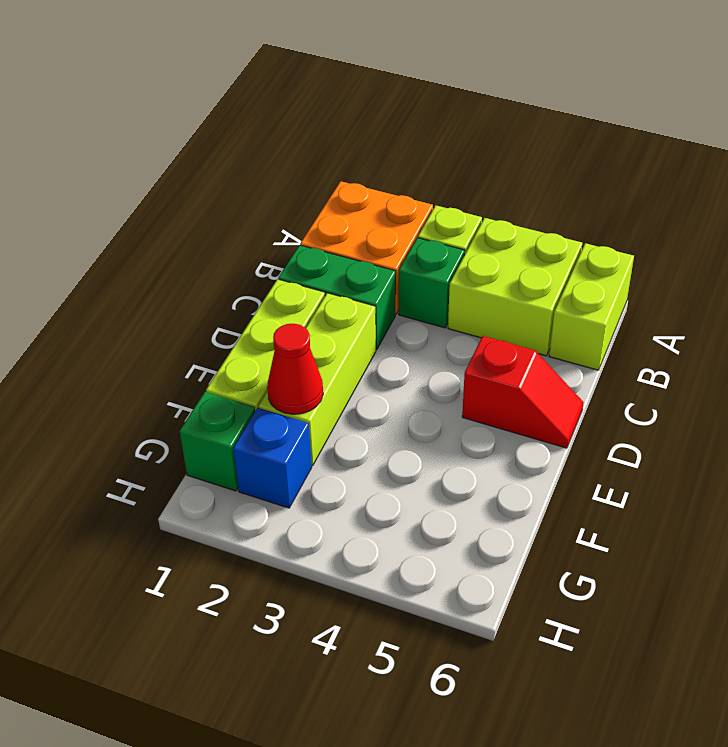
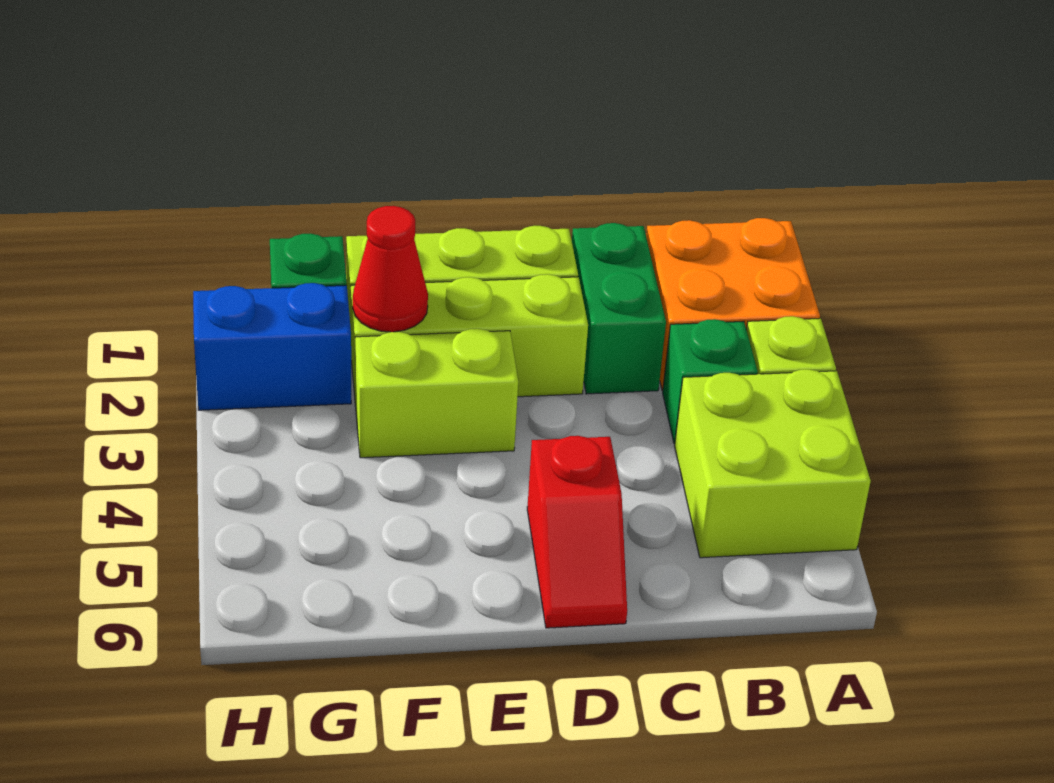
lime 1x2 brick [549,243,634,370] -> lime 1x2 brick moved to [355,329,518,458]
blue 1x1 brick [233,408,312,508] -> blue 1x2 brick [193,283,351,410]

